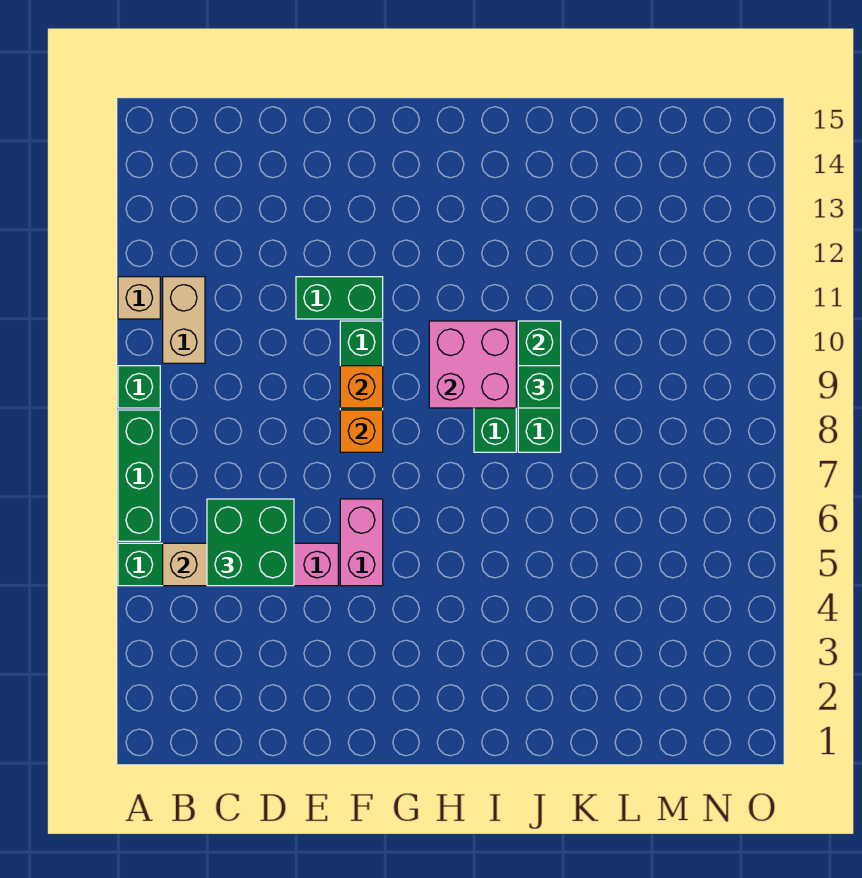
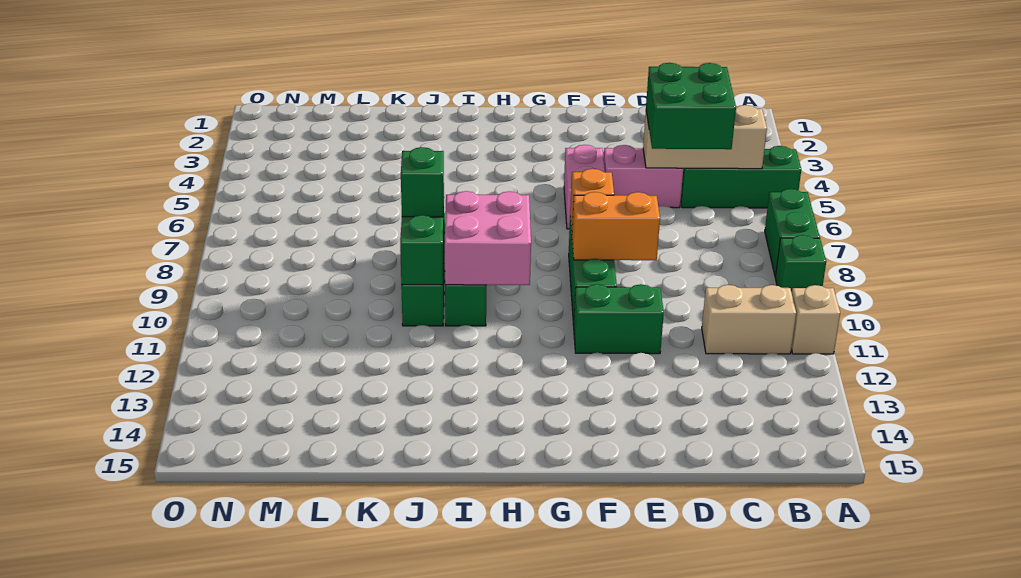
green 1x3 brick [118,410,160,541] -> green 1x2 brick [765,189,820,276]
tan 1x2 brick [163,277,205,363] -> tan 1x2 brick turned to [702,285,796,354]
orange 1x1 brick [340,366,383,408] -> orange 1x2 brick [572,192,660,260]

